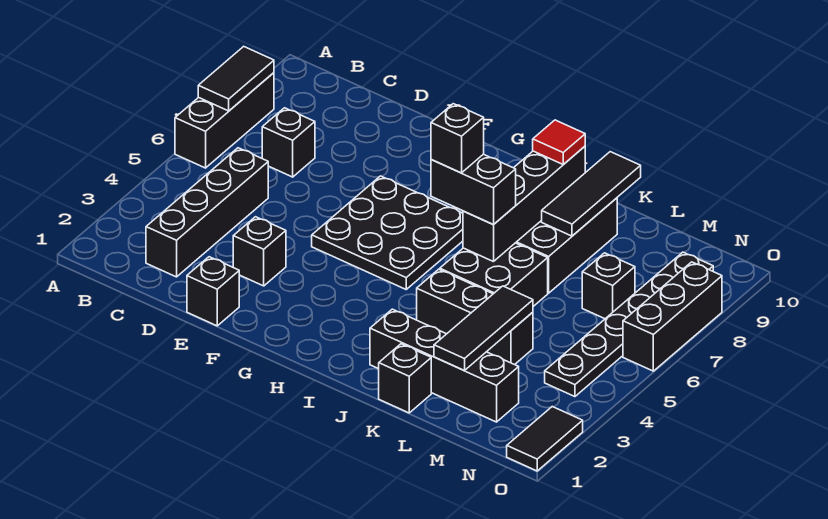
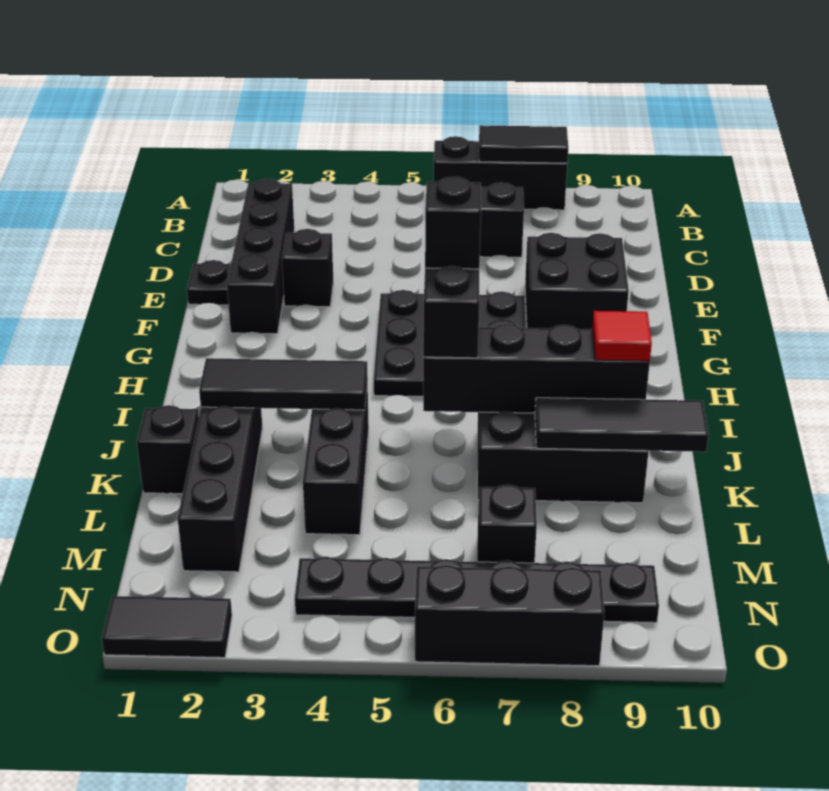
black 1x4 brick [146,148,268,277] -> black 1x4 brick turned to [227,179,294,334]
black 1x1 brick [187,257,239,326] -> black 1x1 plate [187,260,231,305]
black 2x2 brick [440,243,548,306] -> black 2x2 brick moved to [525,233,629,329]
black 1x3 tile [434,286,533,370] -> black 1x3 tile moved to [199,358,368,410]

